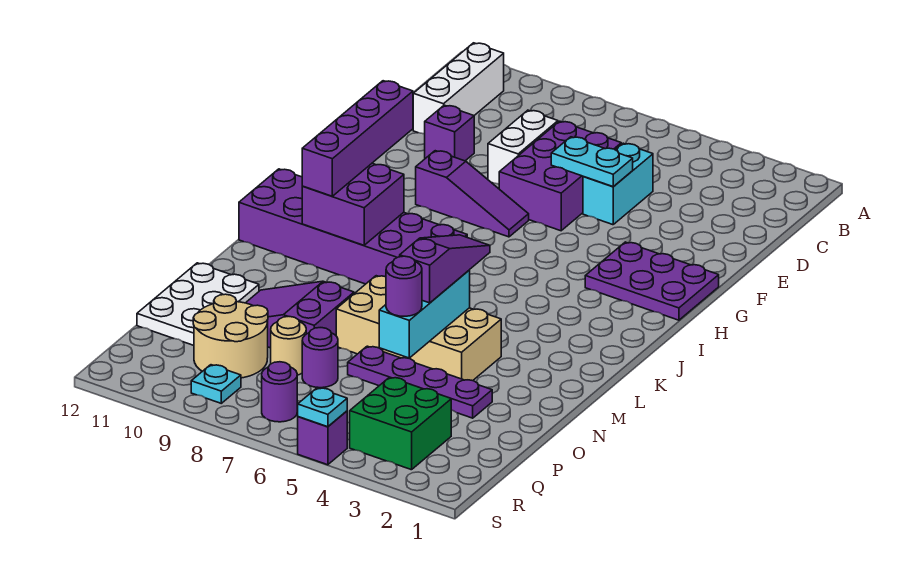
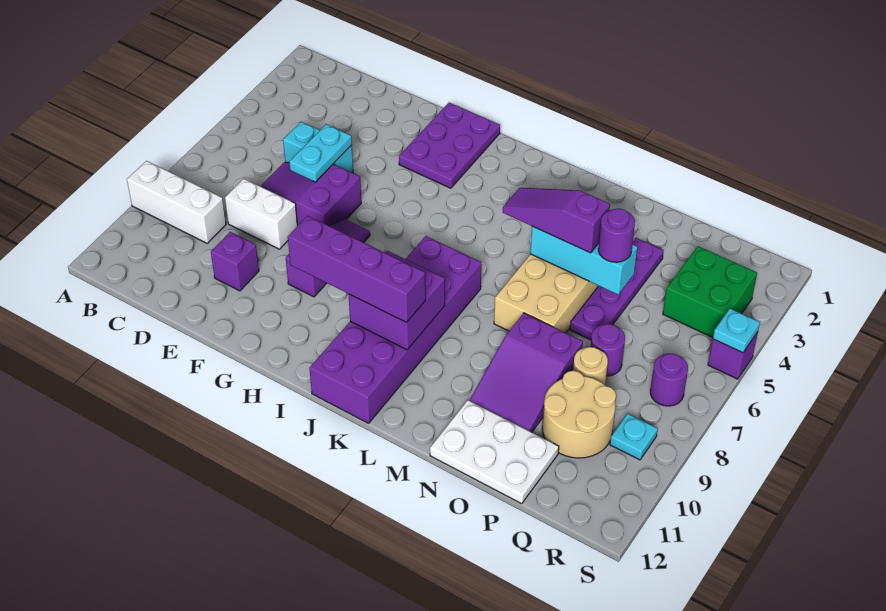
white 1x3 brick [413,43,504,134] -> white 1x3 brick moved to [127,161,226,243]
purple 2x3 brick [499,121,621,231] -> purple 2x3 slope [261,162,361,226]

